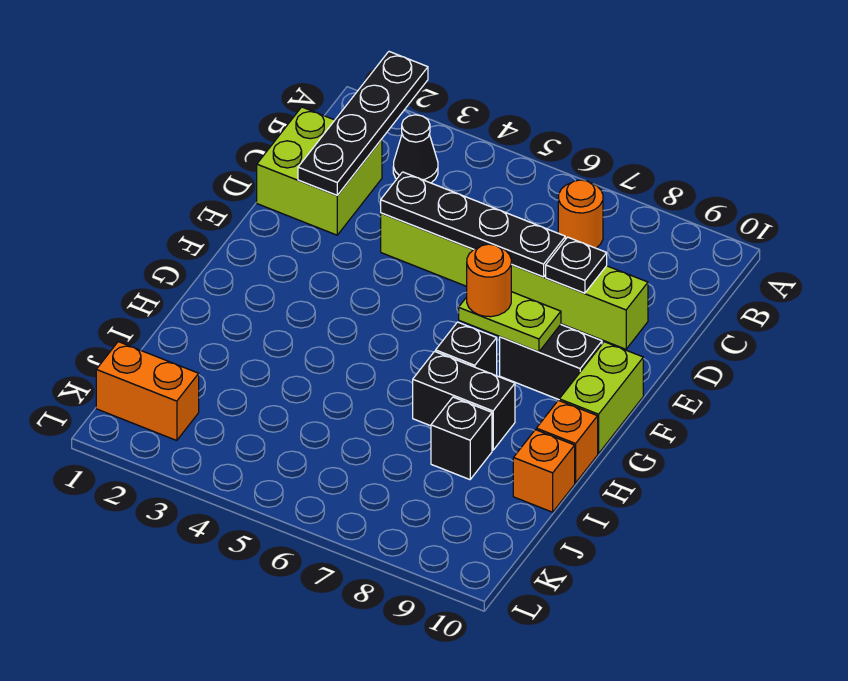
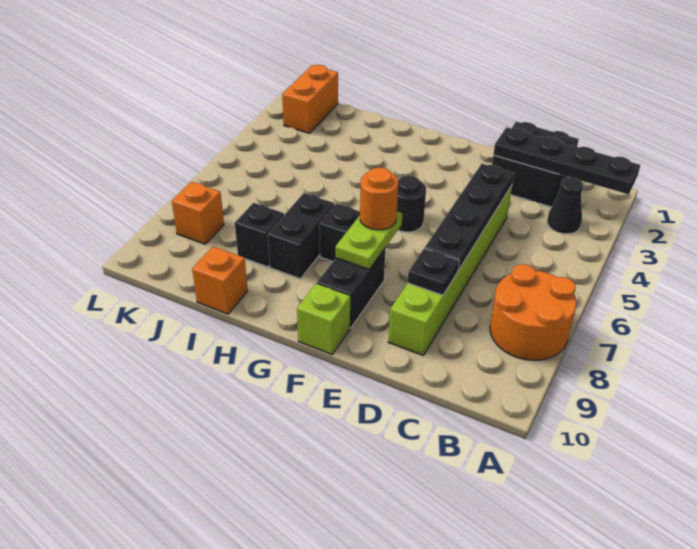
orange 1x1 round brick [558,180,603,248] -> orange 2x2 round brick [490,264,576,360]
lime 2x2 brick [257,107,382,235] -> black 2x2 brick [492,122,579,207]
none -> black 1x1 round brick [397,176,426,232]
lime 1x2 brick [559,342,643,454] -> lime 1x1 brick [297,284,350,354]
orange 1x1 brick [536,400,598,483] -> orange 1x1 brick moved to [172,182,224,244]

